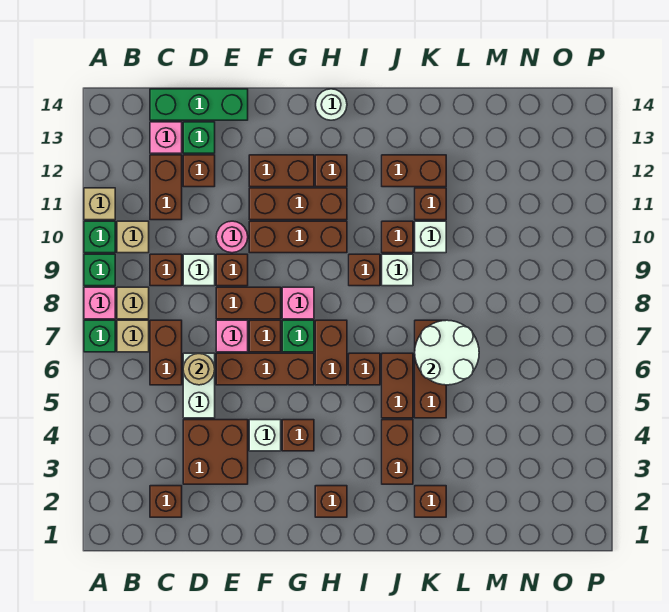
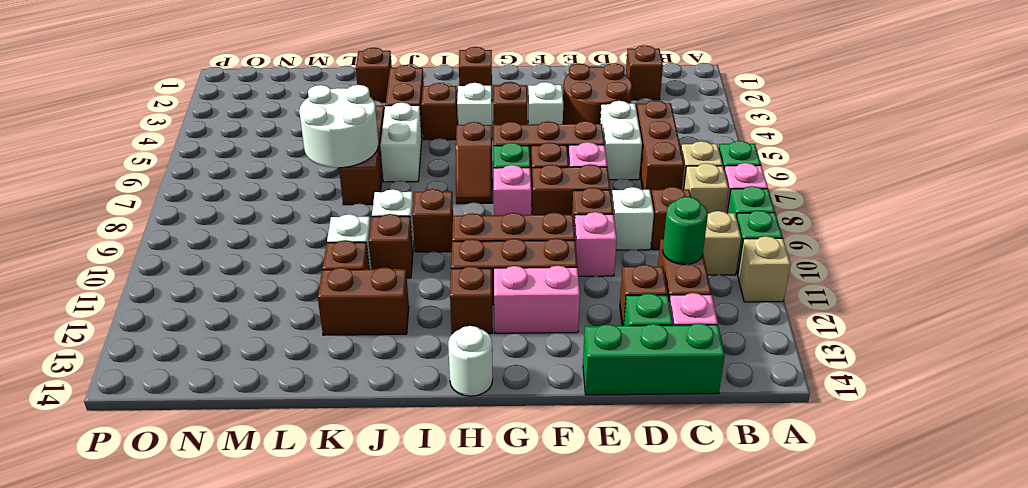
brown 1x2 brick [150,320,182,385] -> brown 1x3 brick [636,100,684,193]
none -> green 1x1 round brick [663,197,708,265]
brown 2x2 brick [183,420,248,484] -> brown 2x2 round brick [563,63,632,124]
tan 1x1 round brick [183,354,215,385] -> none
pink 1x1 round brick [216,221,248,253] -> pink 1x1 brick [574,212,617,276]
brown 1x2 brick [249,155,314,187] -> pink 1x2 brick [494,266,580,333]
none -> white 1x1 brick [457,83,492,125]
brown 1x2 brick [315,320,347,385] -> brown 1x2 slope [456,122,492,204]
brown 1x1 brick [349,353,380,385] -> brown 1x1 brick moved to [421,83,458,140]
brown 1x2 brick [382,353,413,418] -> white 1x2 brick [380,103,422,182]

